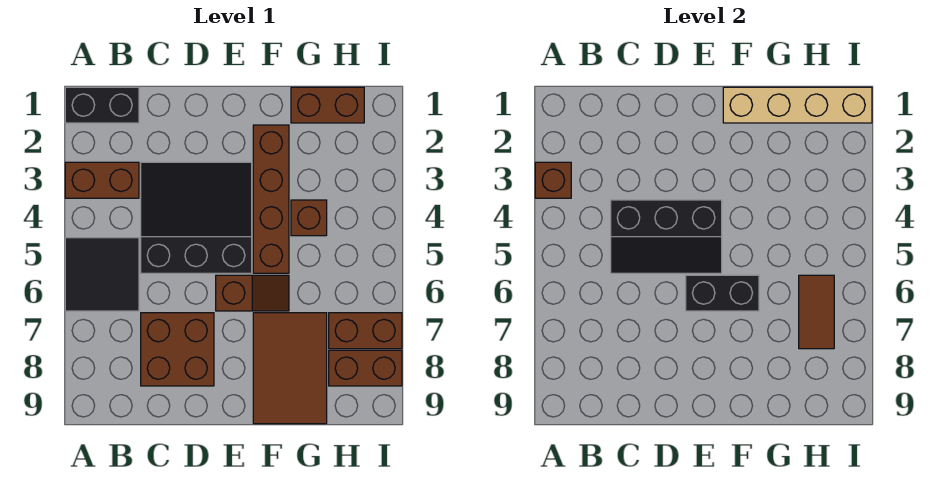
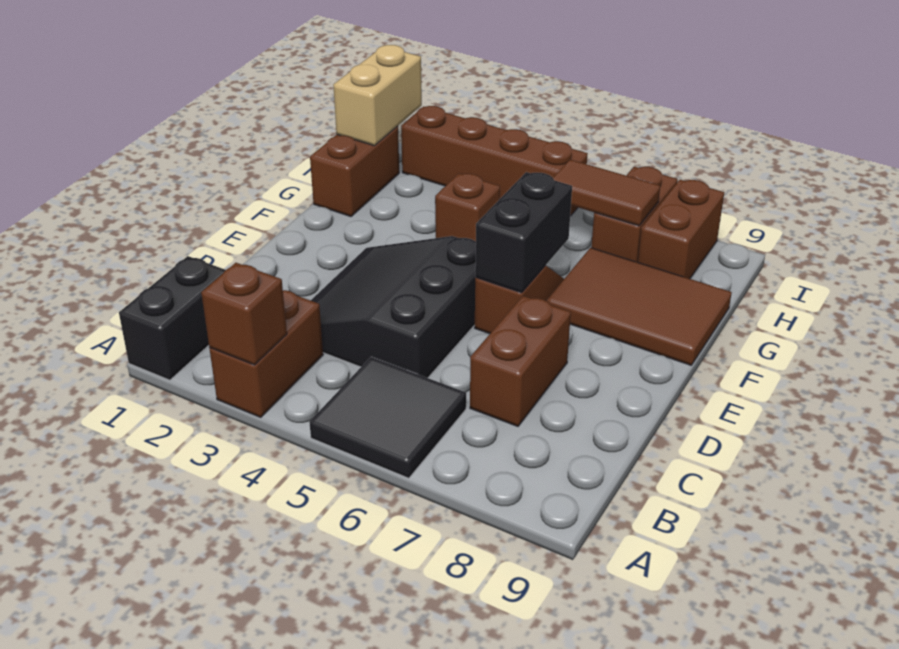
black 2x3 slope [611,200,722,273] -> none
brown 2x2 brick [141,313,214,386] -> brown 1x2 brick [470,296,571,426]
tan 1x4 brick [723,87,872,123] -> tan 1x2 brick [333,45,422,146]
brown 1x4 brick [253,125,289,273] -> brown 1x4 brick moved to [401,106,588,216]

